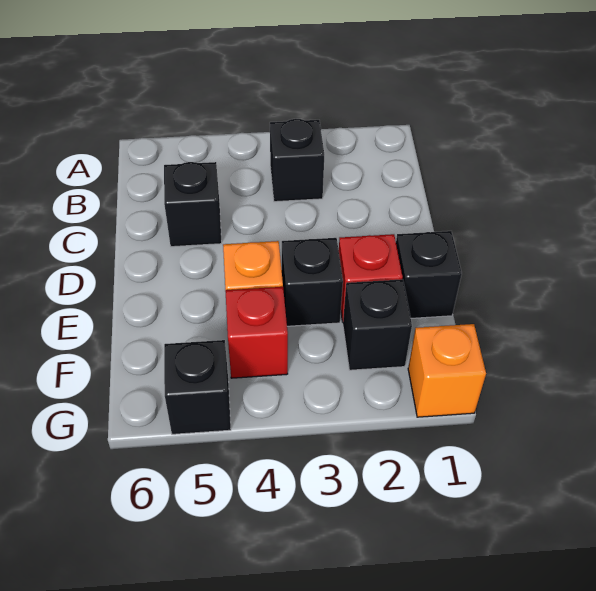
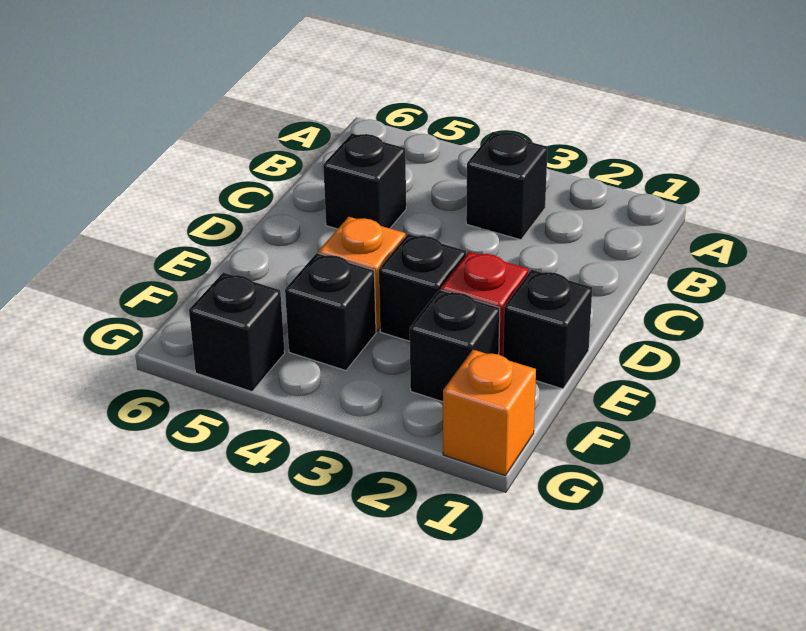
red 1x1 brick [225,287,288,378] -> black 1x1 brick [285,253,376,371]

